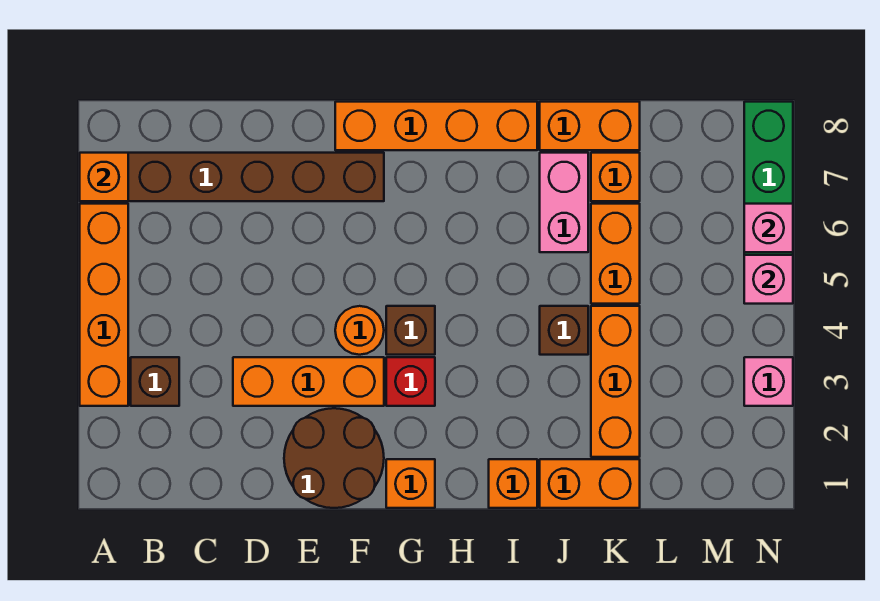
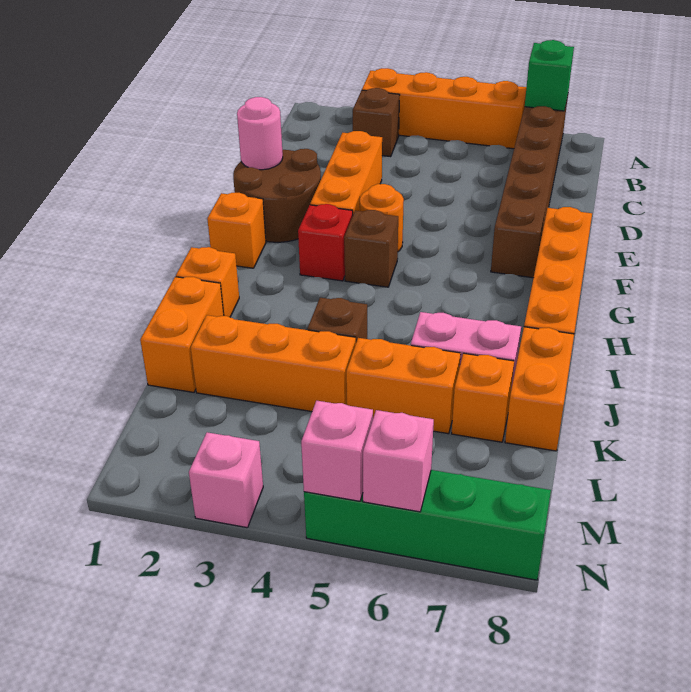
orange 1x1 brick [80,153,128,201] -> green 1x1 brick [525,40,574,111]
none -> pink 1x1 round brick [237,97,283,170]

